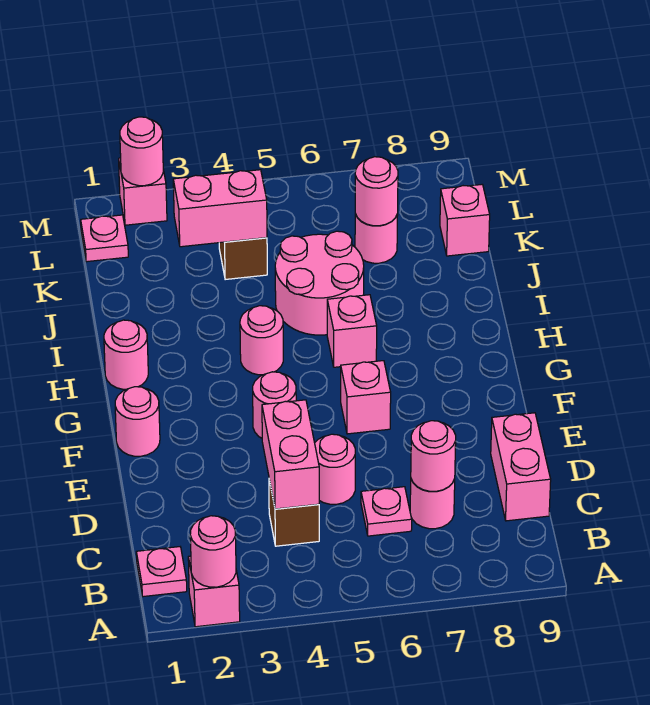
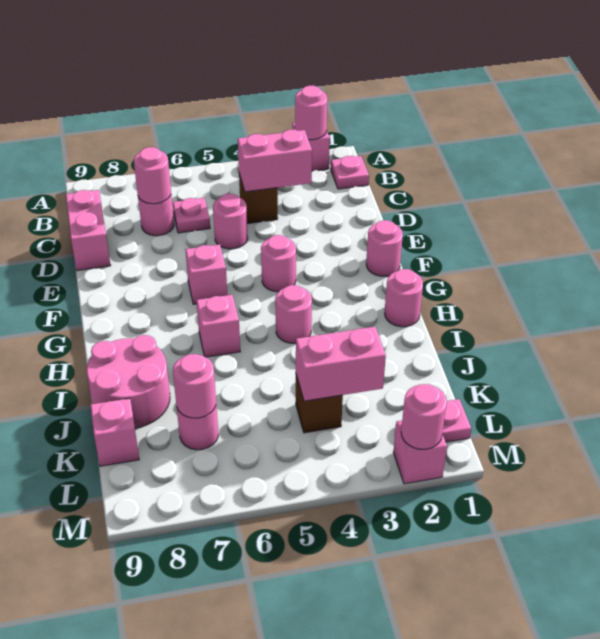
pink 1x2 brick [262,400,319,509] -> pink 1x2 brick turned to [238,130,312,192]
pink 2x2 round brick [275,231,364,335] -> pink 2x2 round brick moved to [87,335,170,428]

